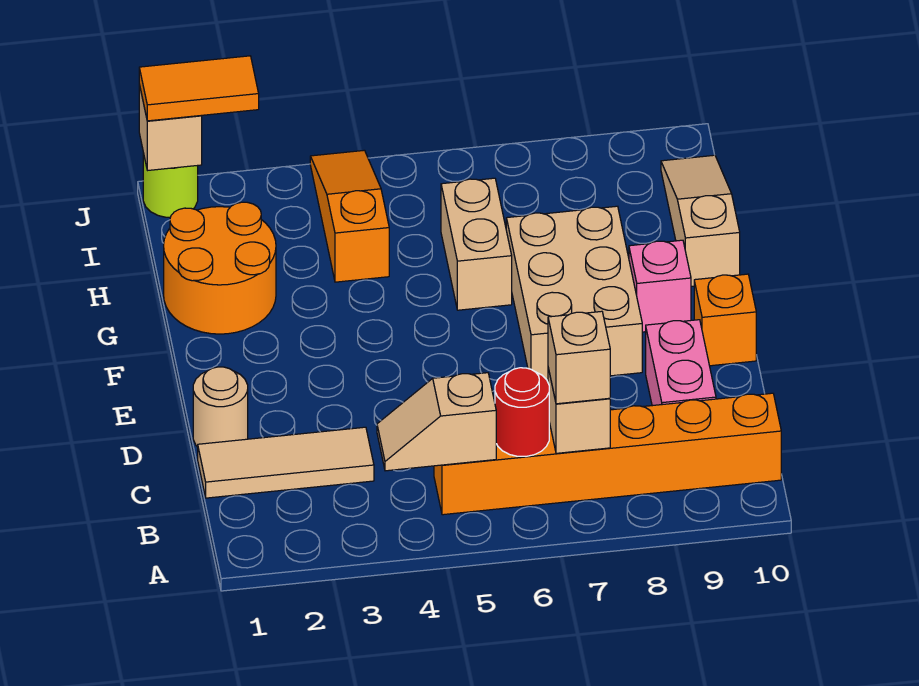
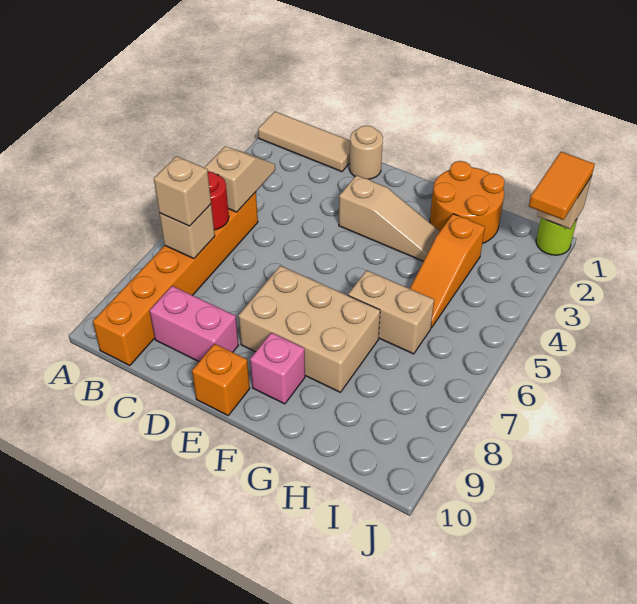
tan 1x3 tile [198,427,374,498] -> tan 1x3 tile turned to [258,112,350,172]
tan 1x3 slope [661,155,740,287] -> tan 1x3 slope moved to [339,175,440,261]
orange 1x3 slope [310,150,389,282] -> orange 1x3 slope turned to [410,214,485,328]

